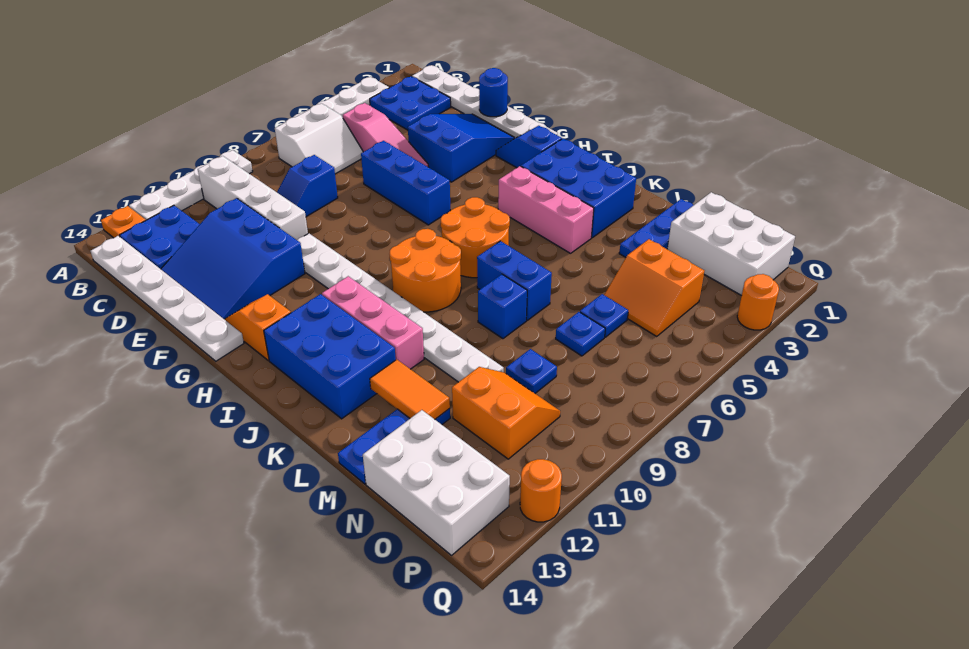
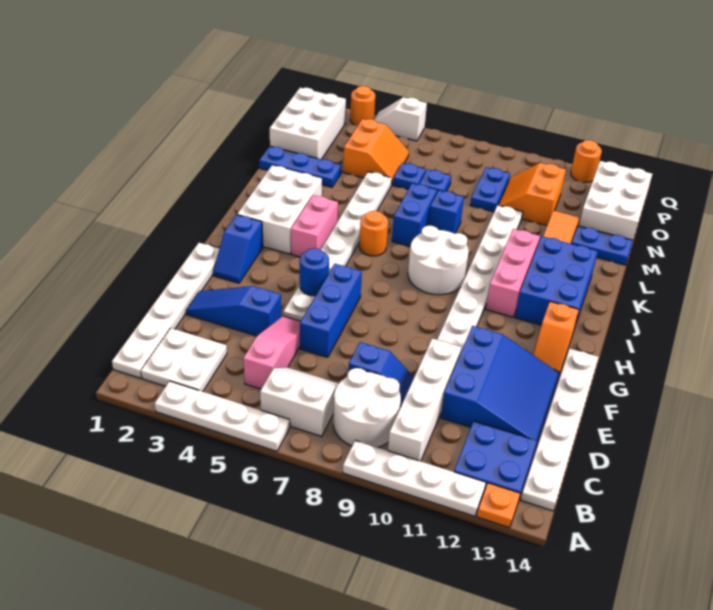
blue 2x2 plate [370,76,451,130] -> white 2x2 plate [141,328,227,392]
none -> white 2x2 round brick [333,368,401,448]
blue 1x1 round brick [479,68,508,117] -> blue 1x1 round brick moved to [300,248,329,296]
blue 2x3 slope [408,114,515,182] -> blue 1x3 slope [186,286,281,336]
none -> white 1x8 plate [283,172,392,321]
blue 2x3 brick [521,139,636,238] -> white 2x3 brick [237,165,322,254]
pink 1x3 brick [498,166,594,253] -> pink 1x2 brick [291,195,338,257]
orange 2x2 round brick [441,197,510,278] -> orange 1x1 round brick [359,211,388,256]
orange 2x2 round brick [390,229,461,312] -> white 2x2 round brick [408,226,469,295]
blue 1x1 plate [506,349,557,393] -> blue 1x2 plate [470,167,510,212]
none -> white 1x2 slope [374,97,427,141]

